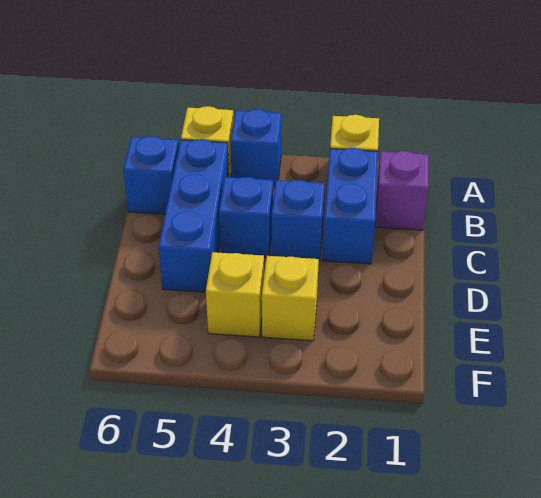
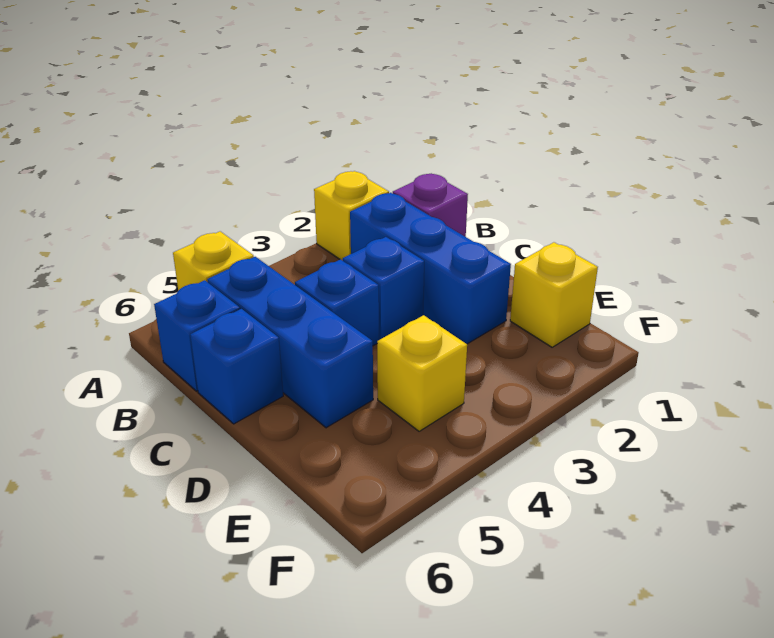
blue 1x1 brick [230,109,282,186] -> blue 1x1 brick moved to [190,309,283,424]
blue 1x2 brick [323,148,378,264] -> blue 1x3 brick [350,193,511,344]
yellow 1x1 brick [262,256,319,341] -> yellow 1x1 brick moved to [510,242,598,347]

